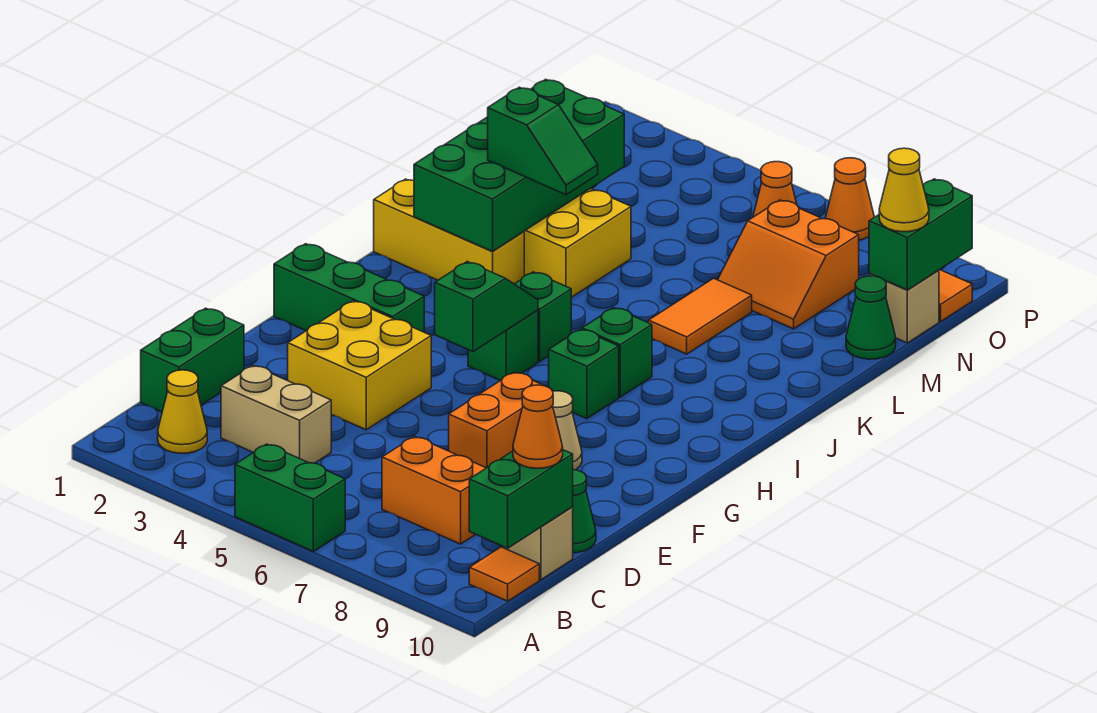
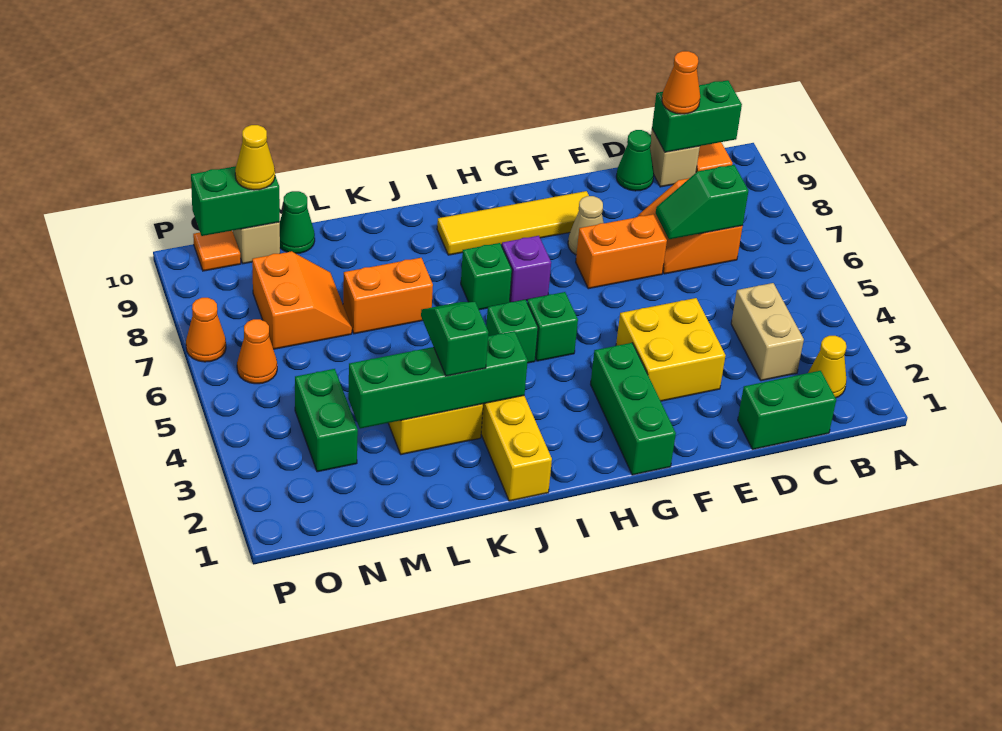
green 1x2 brick [235,444,345,551] -> green 1x2 brick moved to [295,369,358,472]
none -> yellow 1x4 tile [437,191,589,255]
green 1x2 slope [435,261,538,352] -> green 1x2 slope moved to [656,165,748,239]
green 1x1 brick [549,329,619,419] -> purple 1x1 brick [501,236,551,302]
green 2x4 brick [414,79,624,251] -> green 1x4 brick [348,331,528,429]
orange 1x2 tile [648,278,752,354] -> orange 1x2 brick [343,258,433,334]

